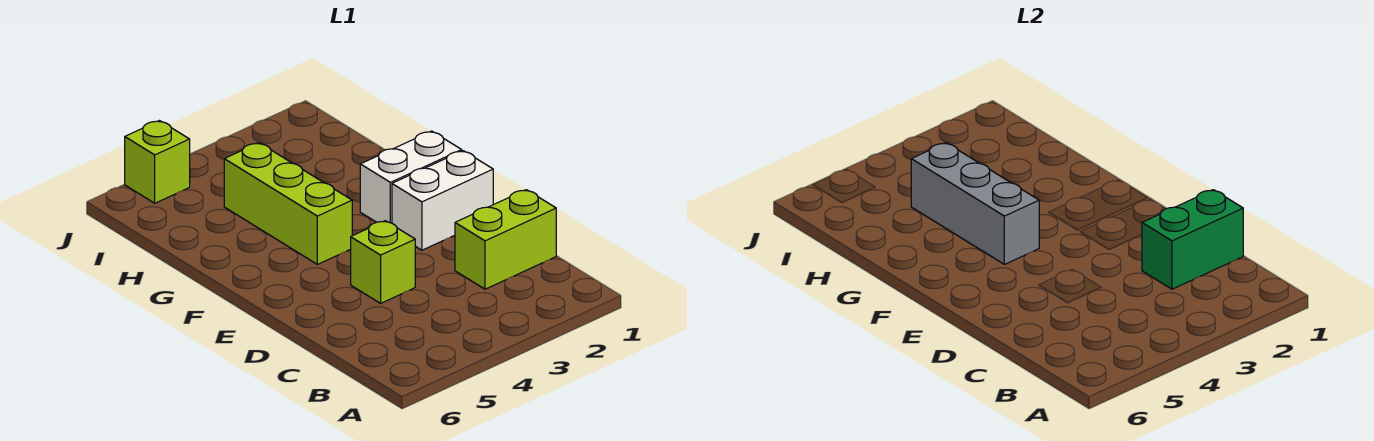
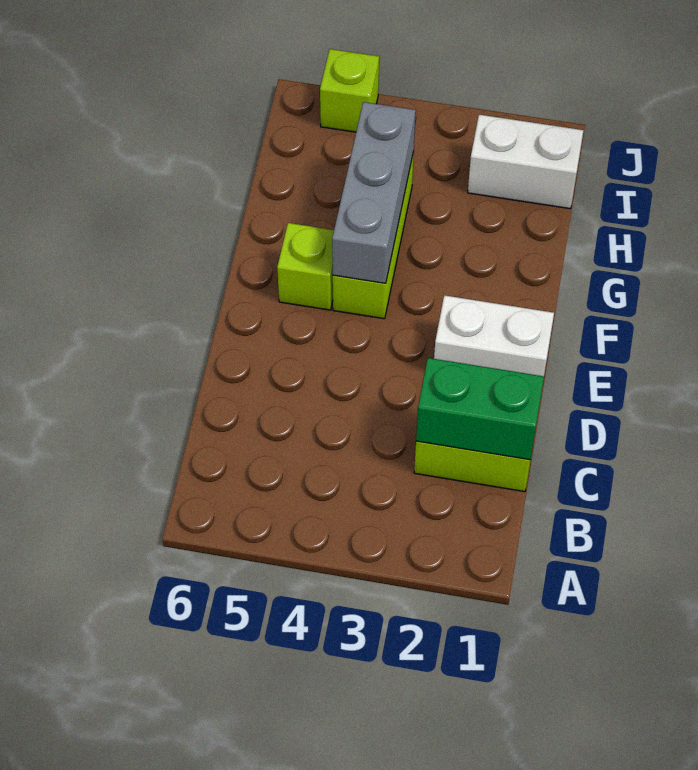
lime 1x1 brick [351,221,415,303] -> lime 1x1 brick moved to [277,223,334,310]
white 1x2 brick [360,131,462,223] -> white 1x2 brick moved to [468,115,584,209]

